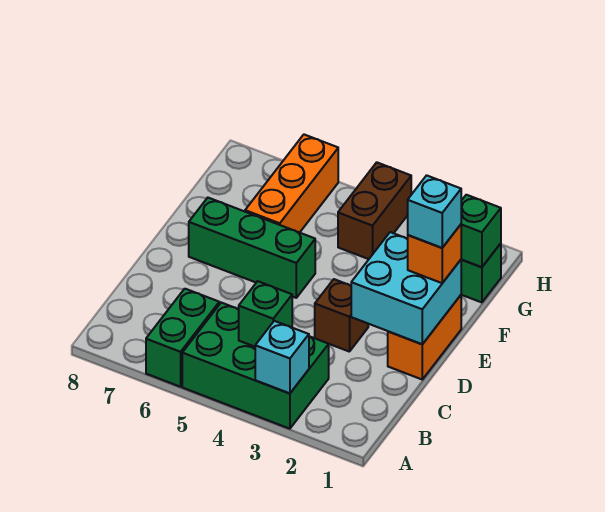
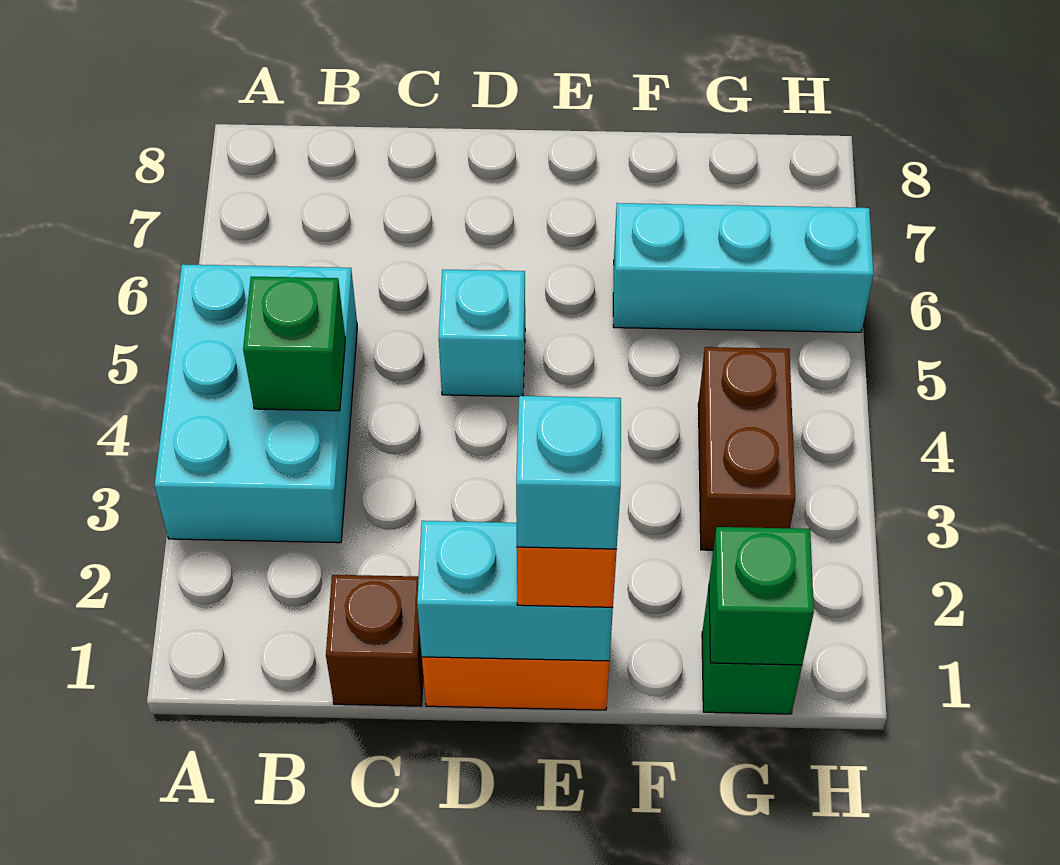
green 2x3 brick [182,303,329,429] -> cyan 2x3 brick [154,264,357,543]
cyan 1x1 brick [255,321,309,393] -> cyan 1x1 brick moved to [439,270,525,397]
green 1x2 brick [146,289,219,387] -> none
cyan 2x2 brick [351,232,461,344] -> cyan 1x2 brick [417,521,613,661]
brown 1x1 brick [315,279,368,352] -> brown 1x1 brick moved to [326,575,423,706]
green 1x3 brick [189,198,315,298] -> none
orange 1x3 brick [245,135,338,233] -> cyan 1x3 brick [613,203,874,332]
brown 1x2 brick [338,162,411,259] -> brown 1x2 brick turned to [698,347,795,550]

